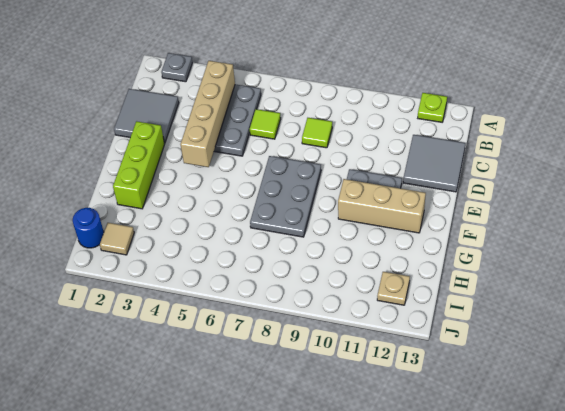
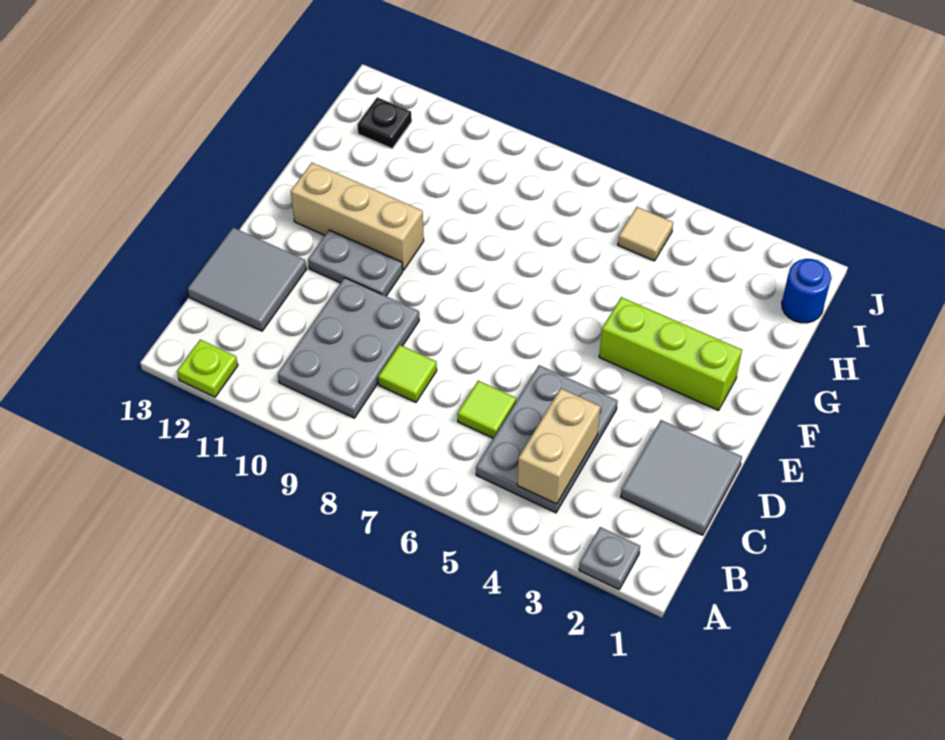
tan 1x4 brick [180,61,235,167] -> tan 1x2 brick [517,388,600,504]
lime 1x3 brick [113,121,165,209] -> lime 1x3 brick turned to [599,297,742,410]
grey 2x3 plate [250,156,321,237] -> grey 2x3 plate moved to [278,278,419,418]
tan 1x1 tile [100,223,134,255] -> tan 1x1 tile moved to [618,207,673,261]
tan 1x1 plate [377,272,410,305] -> black 1x1 plate [357,97,412,148]

